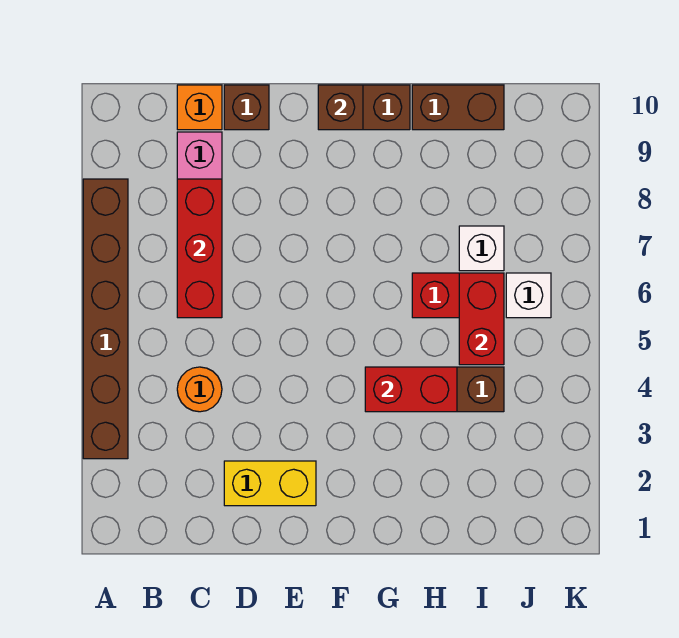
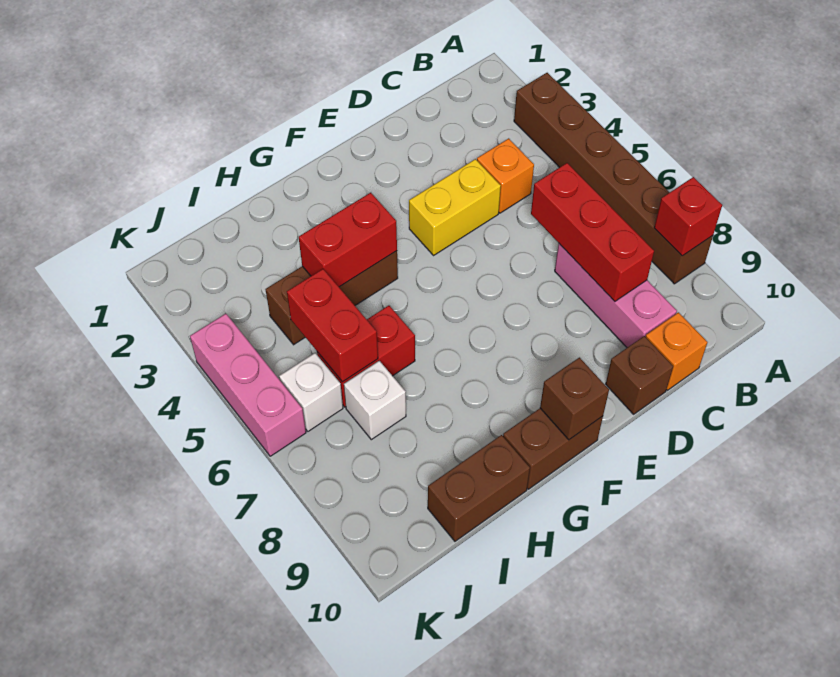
none -> red 1x1 brick [654,177,722,256]
orange 1x1 round brick [177,367,222,412] -> orange 1x1 brick [477,138,534,213]
yellow 1x2 brick [224,461,316,506] -> yellow 1x2 brick moved to [409,159,501,255]
none -> pink 1x3 brick [190,314,306,456]

